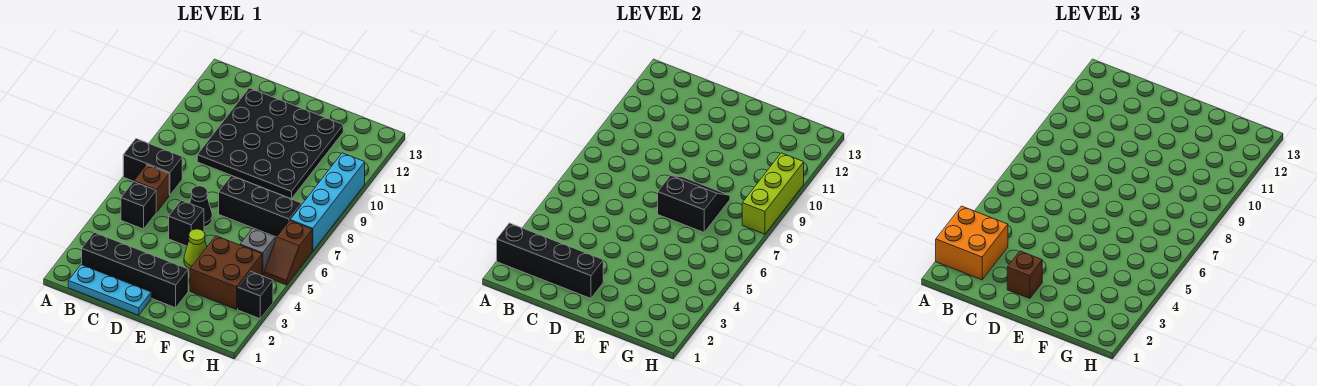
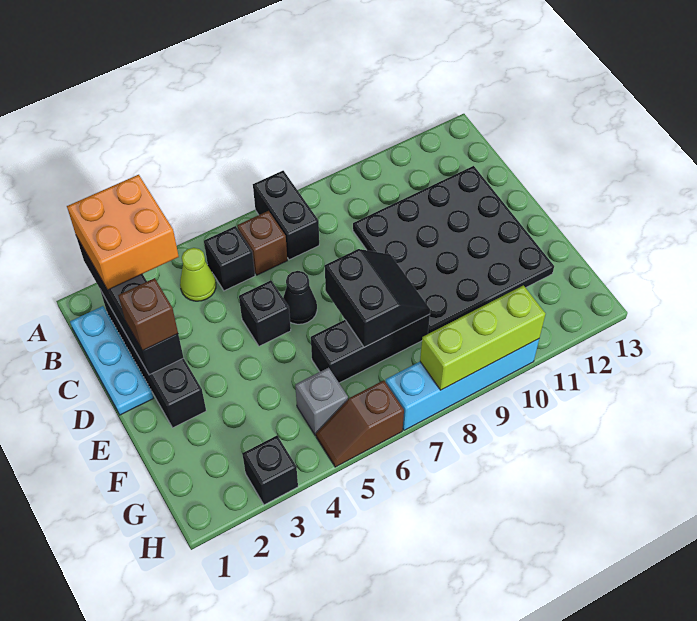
lime 1x1 cone [184,229,207,269] -> lime 1x1 cone moved to [180,248,216,301]
black 1x3 brick [219,176,302,237] -> black 1x3 brick turned to [311,314,430,383]
brown 2x2 brick [190,236,262,309] -> none

